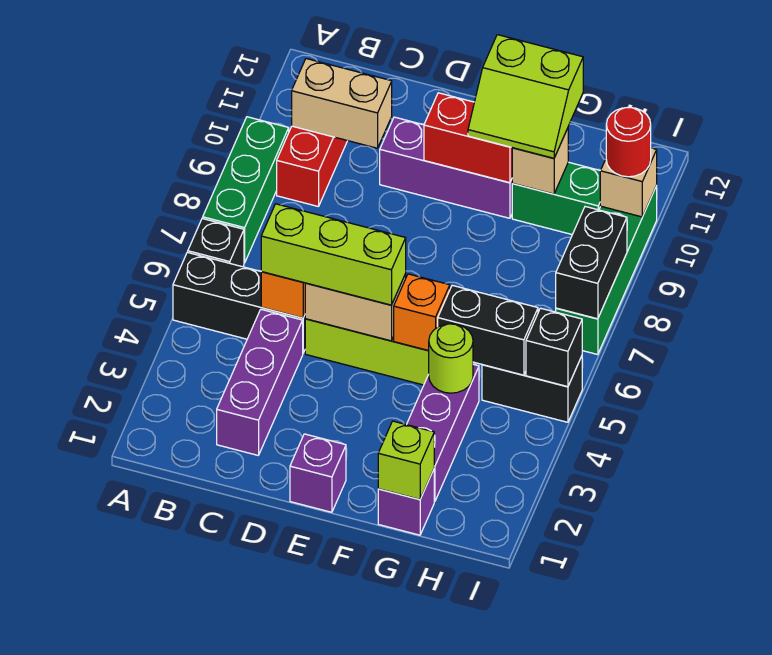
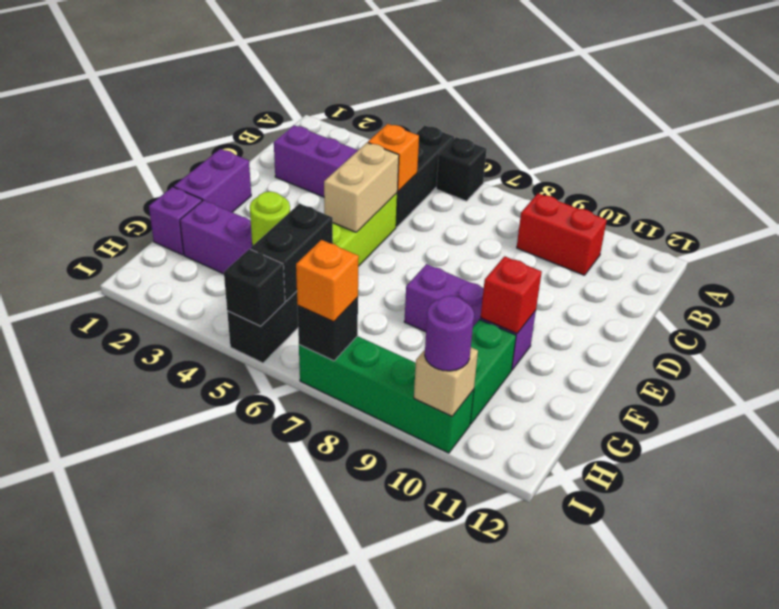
green 1x3 brick [203,117,289,263] -> none
tan 1x2 brick [292,59,392,148] -> none
lime 1x3 brick [261,204,406,305] -> none
purple 1x3 brick [380,117,512,218] -> purple 1x3 brick turned to [404,264,536,370]
purple 1x1 brick [290,434,346,512] -> purple 1x2 brick [174,149,251,212]
red 1x2 brick [424,93,512,183] -> red 1x1 brick [481,256,542,333]
orange 1x1 brick [394,274,450,351] -> orange 1x1 brick moved to [296,240,359,322]
lime 2x2 slope [468,35,583,158] -> none
lime 1x1 brick [378,421,434,499] -> none
tan 1x1 brick [512,128,568,194] -> none
black 1x2 brick [556,207,627,319] -> black 1x1 brick [297,297,358,361]
red 1x1 round brick [606,107,651,177] -> purple 1x1 round brick [425,296,474,371]

